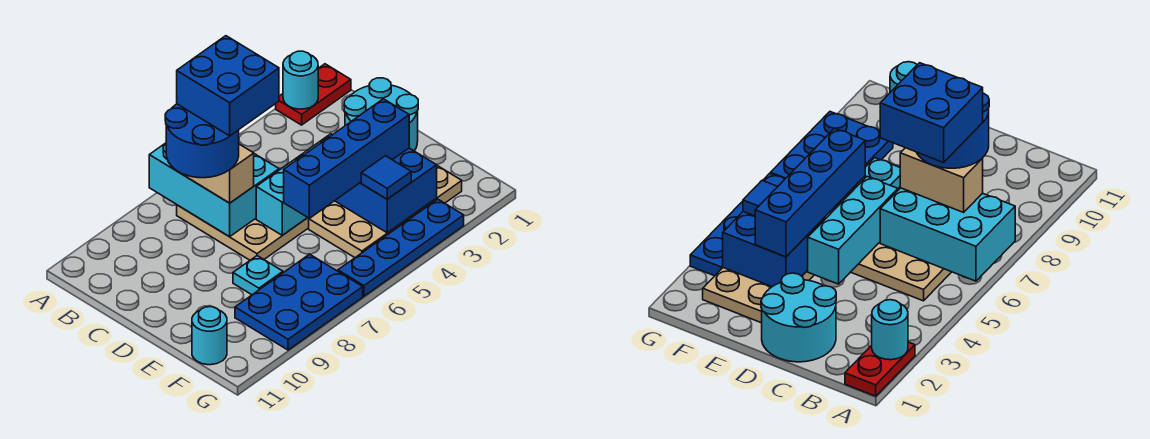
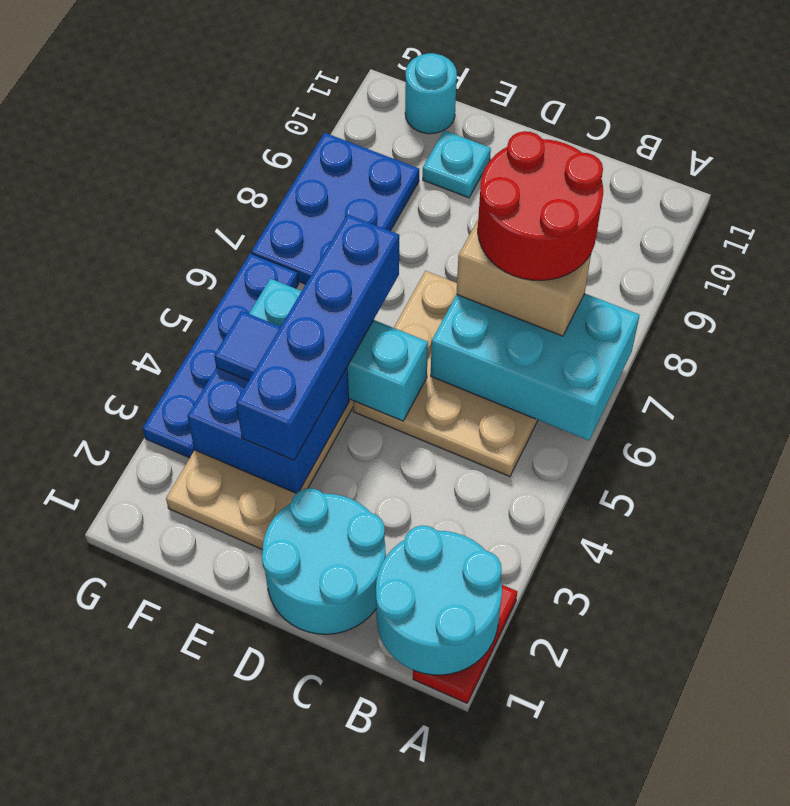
cyan 1x1 round brick [283,51,318,109] -> cyan 2x2 round brick [376,526,502,675]
blue 2x2 brick [177,36,279,136] -> none
blue 2x2 round brick [165,104,239,178] -> red 2x2 round brick [478,131,603,280]
cyan 1x3 brick [256,134,332,235] -> cyan 1x3 brick turned to [249,279,428,421]
cyan 1x1 plate [233,256,283,295] -> cyan 1x1 plate moved to [423,130,491,198]

